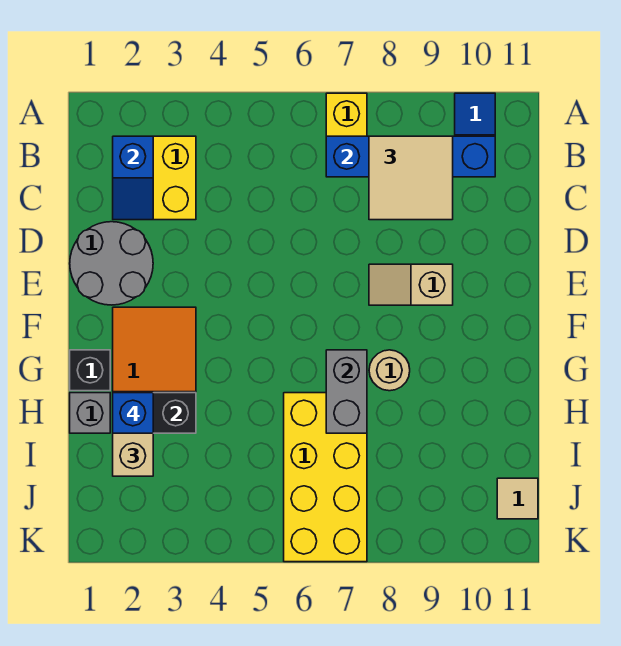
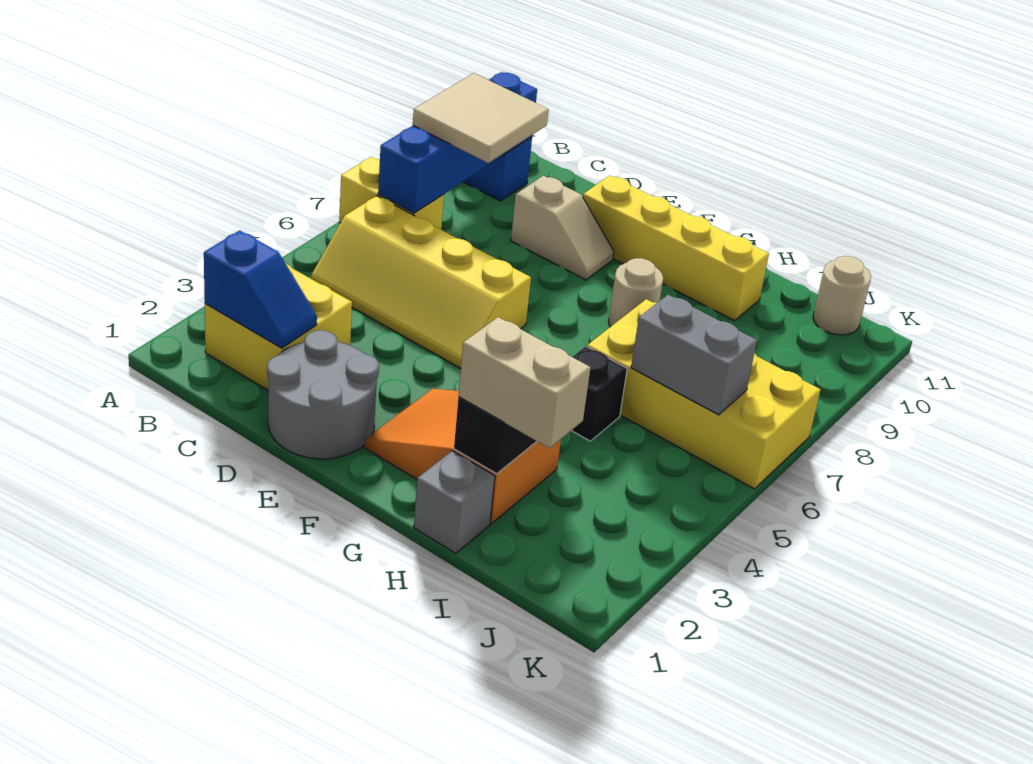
none -> yellow 2x4 slope [311,196,531,368]
tan 1x2 slope [369,264,453,305] -> tan 1x2 slope turned to [511,176,614,280]
none -> yellow 1x4 brick [583,175,769,321]
black 1x1 brick [70,350,110,391] -> black 1x1 brick moved to [571,346,627,441]
grey 1x2 brick [326,350,367,433] -> grey 1x2 brick moved to [631,295,757,415]
blue 1x1 brick [113,393,153,433] -> none
tan 1x1 tile [497,478,538,519] -> tan 1x1 round brick [813,256,871,335]

